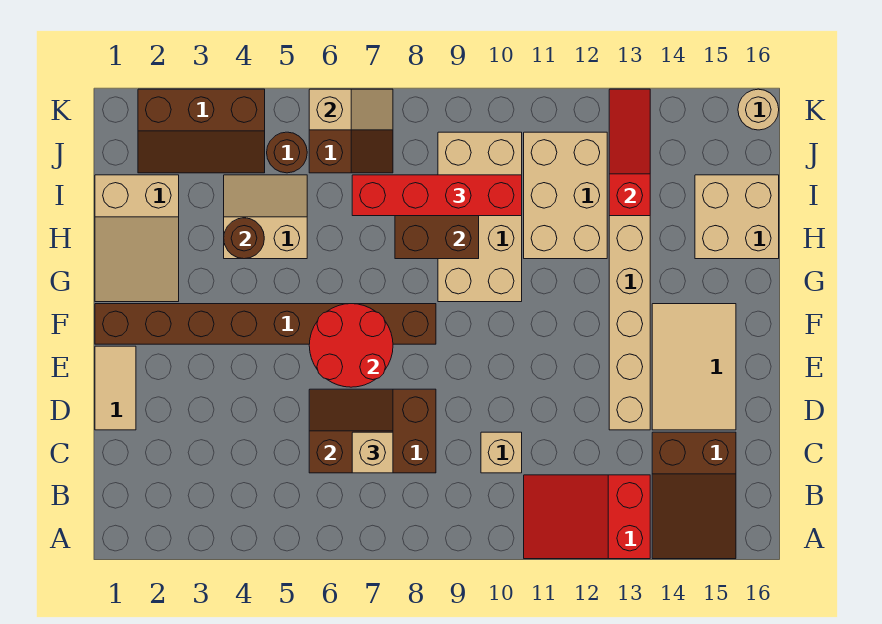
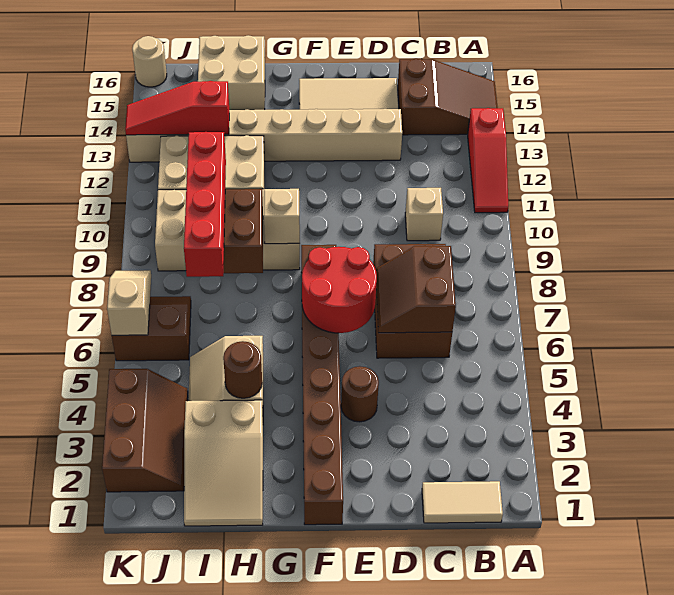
red 2x3 slope [524,475,650,559] -> red 1x3 slope [468,108,508,213]
tan 1x1 brick [352,432,393,473] -> tan 1x1 brick moved to [264,189,300,244]
tan 1x2 tile [95,346,136,430] -> tan 1x2 tile moved to [422,481,503,523]
tan 2x3 slope [95,175,179,302] -> tan 2x3 slope turned to [184,400,263,526]
brown 1x1 round brick [267,132,307,173] -> brown 1x1 round brick moved to [341,366,379,422]

